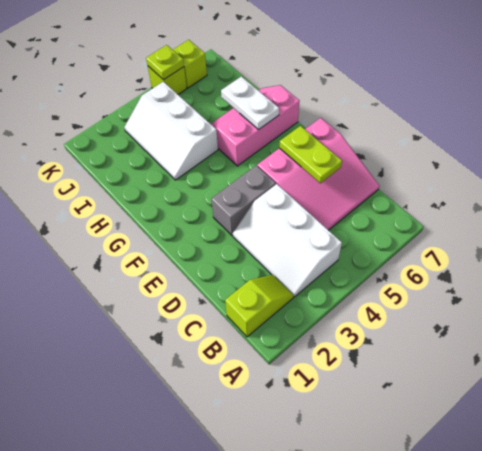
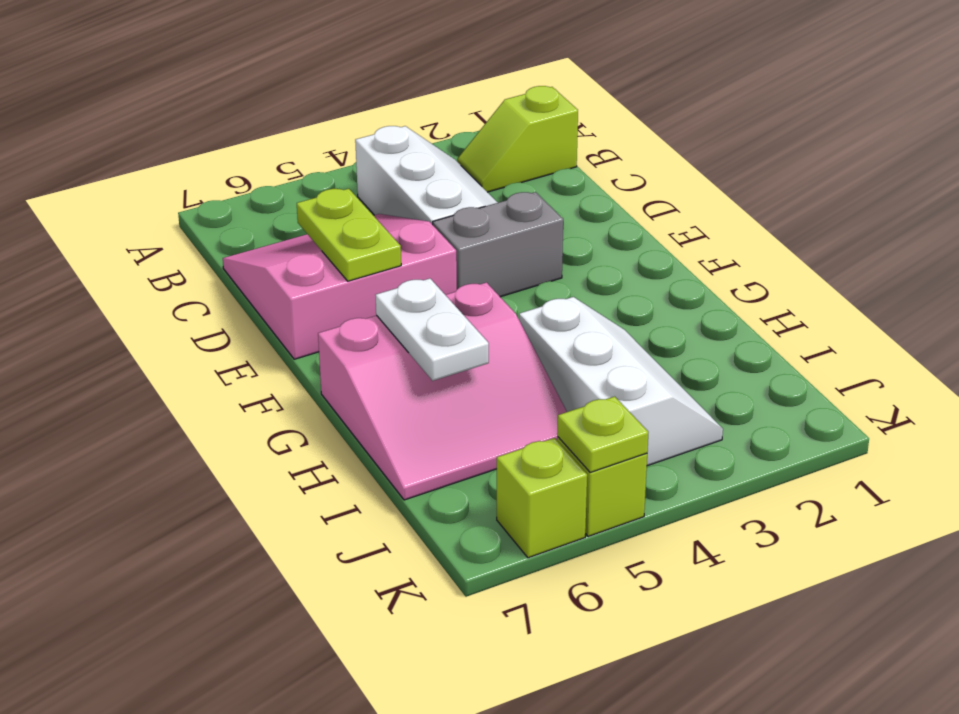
pink 2x3 slope [211,85,300,166] -> pink 3x3 slope [318,282,567,500]

